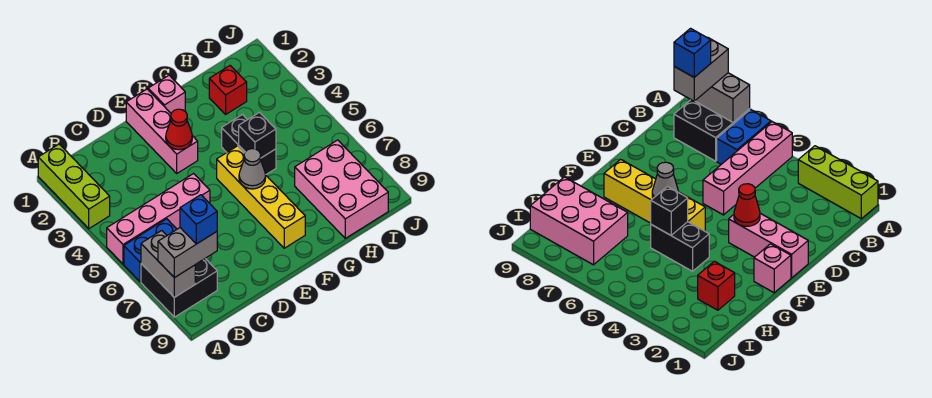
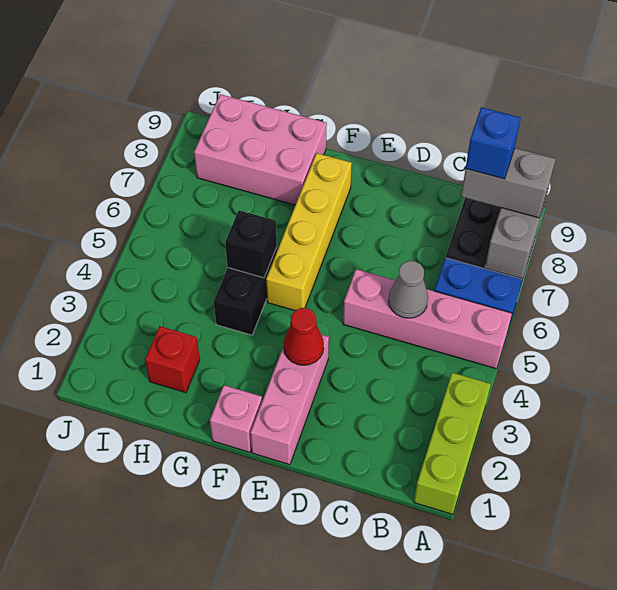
grey 1x1 cone [239,149,266,189] -> grey 1x1 cone moved to [388,261,428,318]
pink 2x3 brick [295,140,388,238] -> pink 2x3 brick turned to [194,94,327,205]

